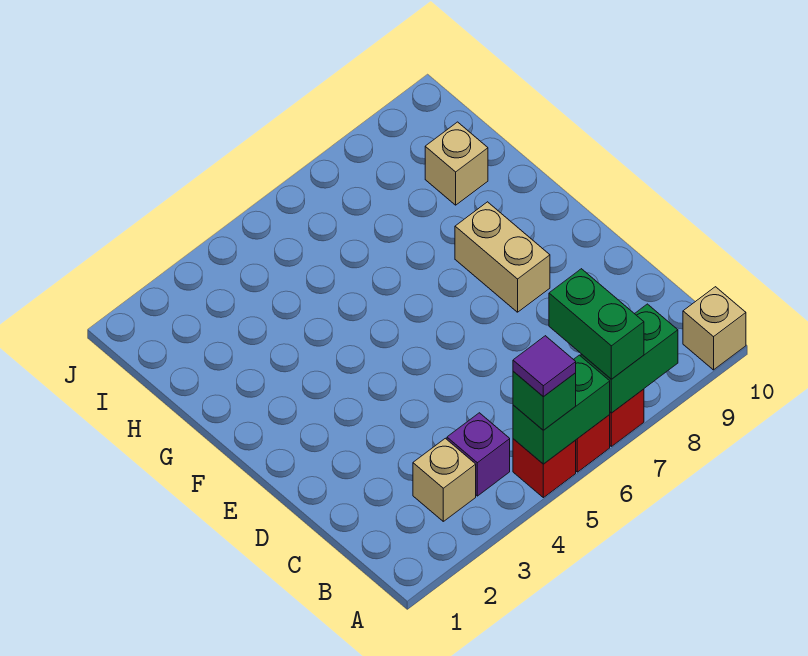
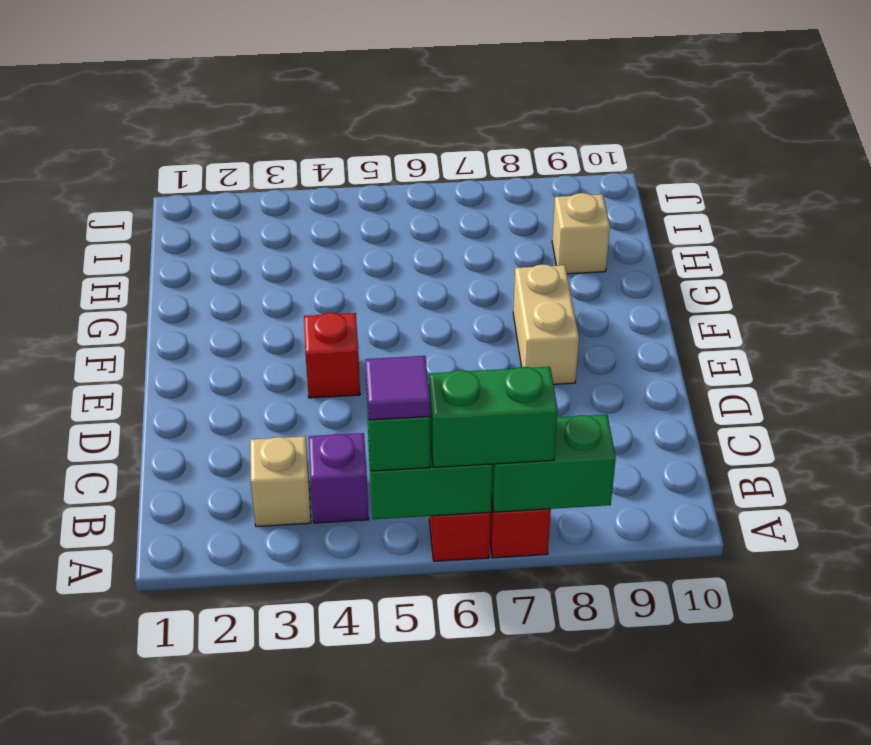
red 1x1 brick [513,439,576,498] -> red 1x1 brick moved to [304,313,360,398]
green 1x2 brick [549,269,644,379] -> green 1x2 brick turned to [429,367,558,467]
tan 1x1 brick [683,287,746,370] -> none

